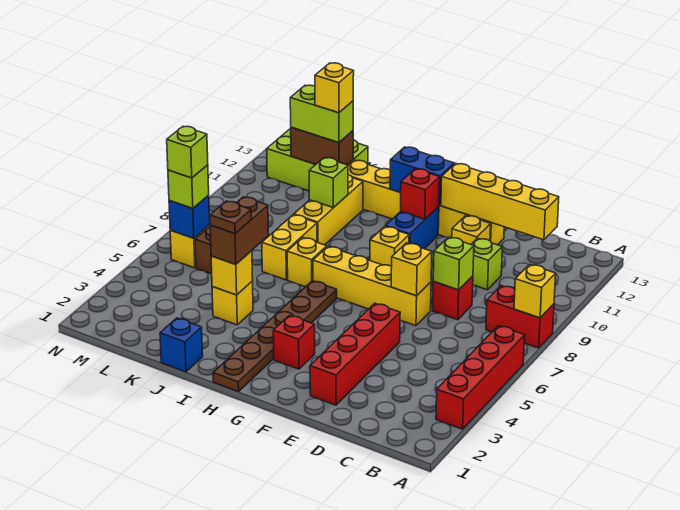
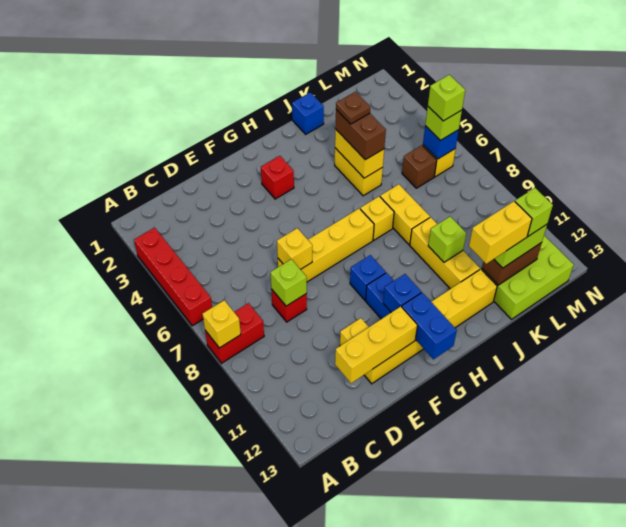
yellow 1x4 brick [441,163,559,240] -> yellow 1x3 brick [335,307,417,383]
lime 1x1 brick [471,238,502,290] -> lime 1x1 brick moved to [515,188,553,236]
red 1x4 brick [310,303,400,405] -> none
yellow 1x1 brick [370,226,409,267] -> blue 1x1 brick [350,255,386,300]
red 1x1 brick [400,169,440,219] -> blue 1x1 brick [383,274,421,312]
blue 1x2 brick [390,147,454,205] -> blue 1x2 brick turned to [402,293,457,359]
brown 1x6 plate [213,281,337,392] -> none
yellow 1x1 brick [212,281,253,325] -> yellow 1x2 brick [335,148,383,196]
yellow 1x1 brick [211,251,253,295] -> yellow 1x2 brick [335,129,384,178]
yellow 1x1 brick [315,63,354,113] -> yellow 1x2 brick [469,201,532,264]

